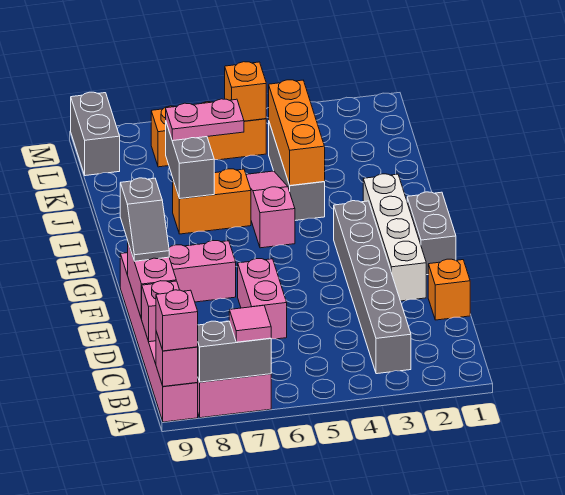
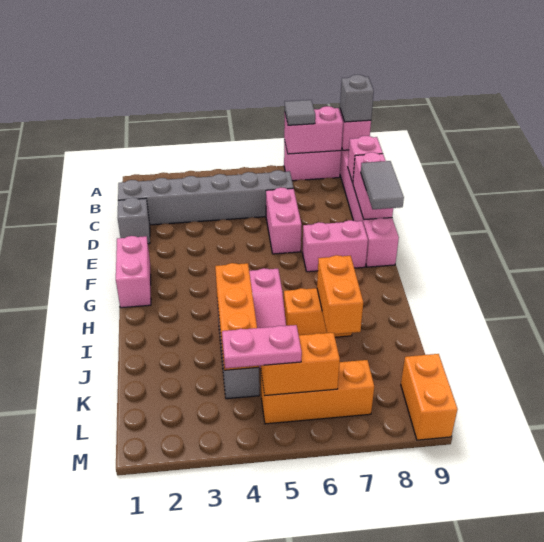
grey 1x2 brick [198,321,271,382] -> pink 1x2 brick [284,106,343,154]
pink 1x1 tile [229,305,271,342] -> grey 1x1 tile [285,100,315,125]
pink 1x1 brick [156,290,198,351] -> grey 1x1 brick [340,75,374,122]
grey 1x6 brick [334,201,411,374] -> grey 1x6 brick turned to [118,170,293,225]
orange 1x1 brick [428,259,470,320] -> grey 1x1 brick [117,198,150,244]
white 1x4 brick [363,174,426,301] -> none
grey 1x2 slope [120,178,169,261] -> grey 1x2 tile [361,161,404,209]
grey 1x2 brick [407,192,456,275] -> pink 1x2 brick [116,236,151,308]
grey 1x2 brick [166,123,214,199] -> orange 1x2 brick [317,255,363,334]
pink 1x2 plate [166,99,244,141] -> pink 1x2 plate moved to [222,325,302,368]
orange 1x1 brick [225,62,266,121] -> orange 1x2 brick [261,333,340,396]
grey 1x2 brick [71,92,120,176] -> orange 1x2 brick [401,354,458,440]

